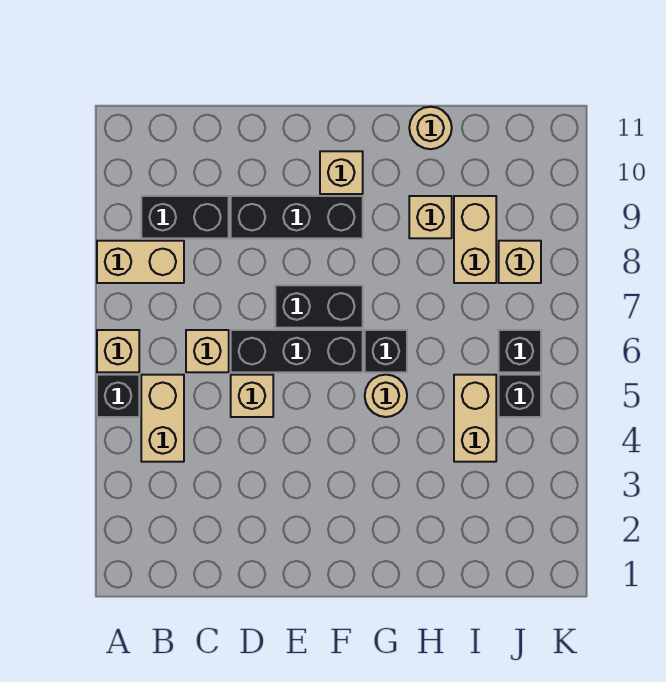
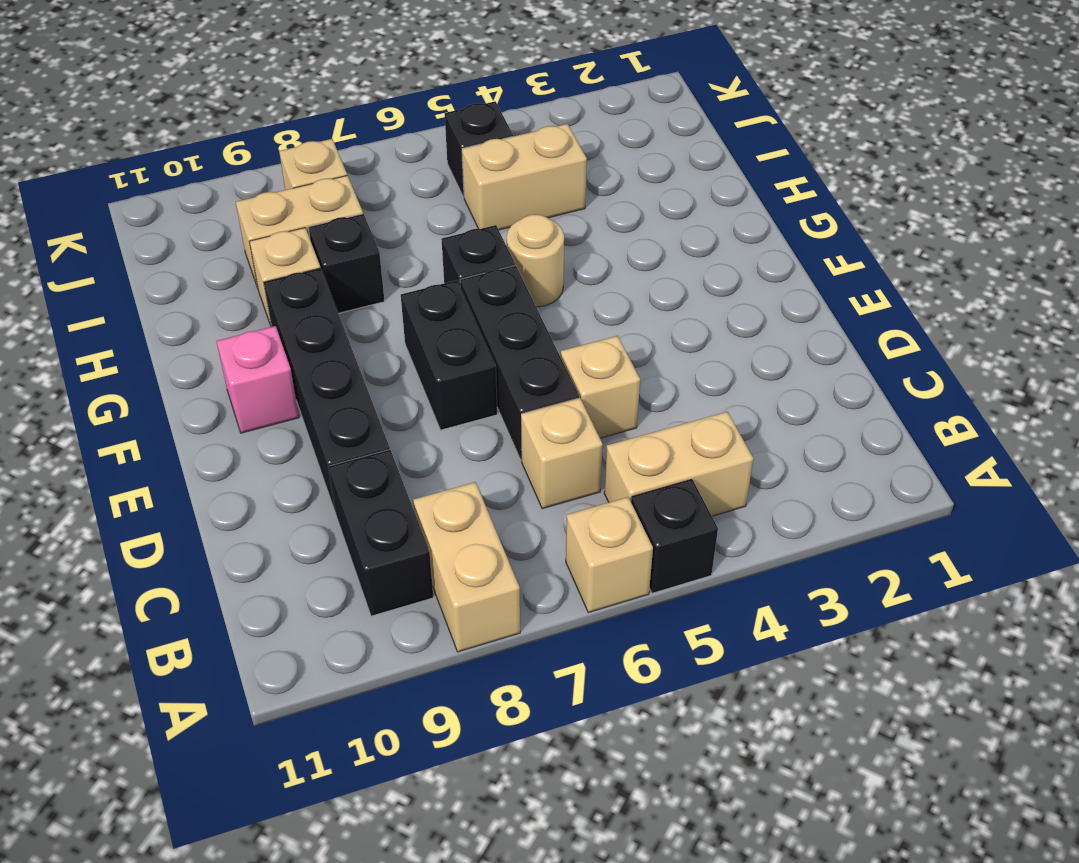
black 1x3 brick [231,196,363,238] -> black 1x4 brick [264,268,390,510]
tan 1x1 brick [320,151,363,194] -> pink 1x1 brick [216,326,299,433]
tan 1x1 round brick [409,107,452,149] -> none
black 1x1 brick [499,330,541,372] -> black 1x1 brick moved to [308,214,385,313]

